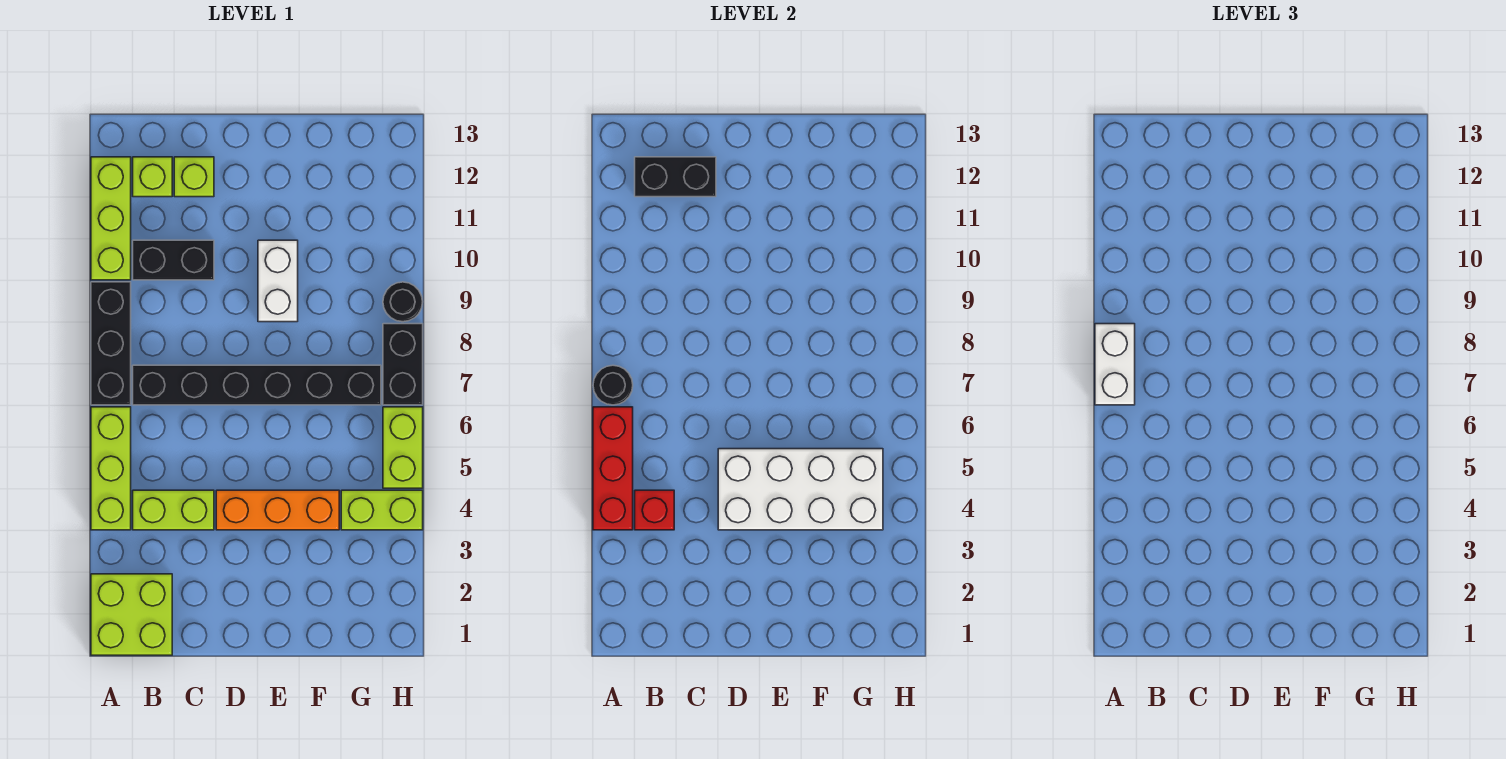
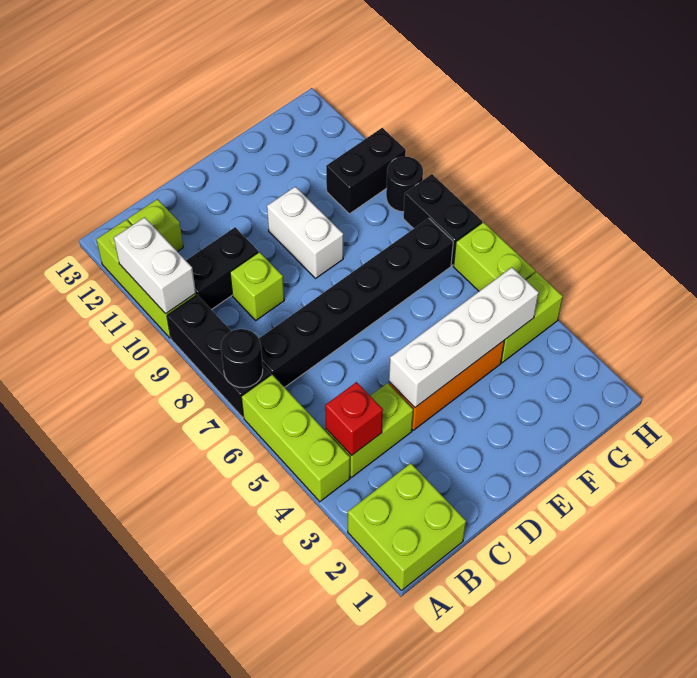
red 1x3 brick [593,407,633,530] -> none
white 1x2 brick [1095,324,1135,405] -> white 1x2 brick moved to [114,217,196,314]
black 1x2 brick [635,157,716,197] -> black 1x2 brick moved to [326,128,406,214]
lime 1x1 brick [174,157,214,197] -> lime 1x1 brick moved to [230,252,284,320]
white 2x4 brick [718,449,883,530] -> white 1x4 brick [389,268,539,407]

